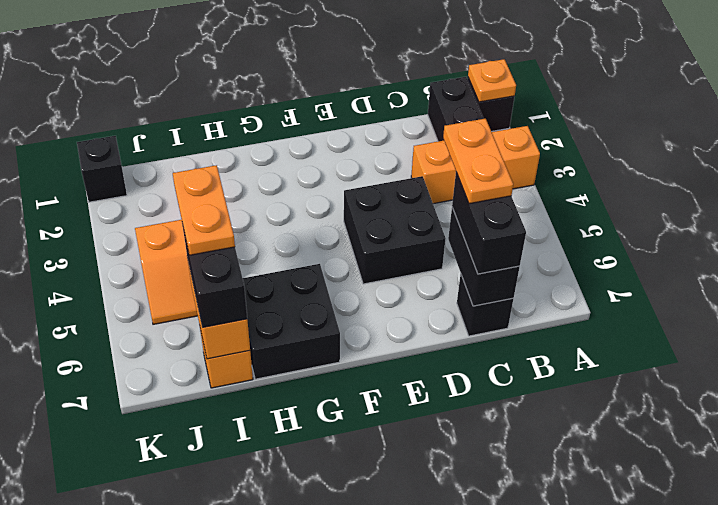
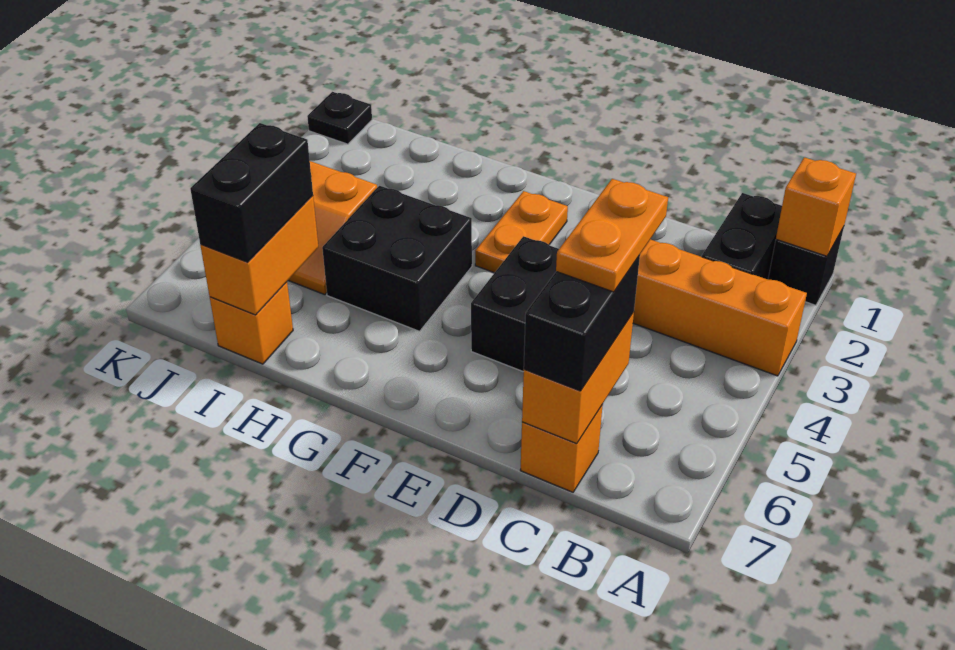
orange 1x1 plate [468,59,516,102] -> orange 1x1 brick [776,157,856,256]
black 1x2 brick [448,208,520,306] -> orange 1x2 brick [522,312,634,444]
black 1x1 brick [457,274,513,336] -> orange 1x1 brick [520,405,603,492]
black 2x2 brick [243,264,340,379] -> black 2x2 brick moved to [322,186,472,331]
orange 1x2 plate [173,165,235,255] -> orange 1x2 plate moved to [475,191,568,273]
black 1x1 brick [77,136,127,202] -> black 1x1 plate [307,92,372,144]

